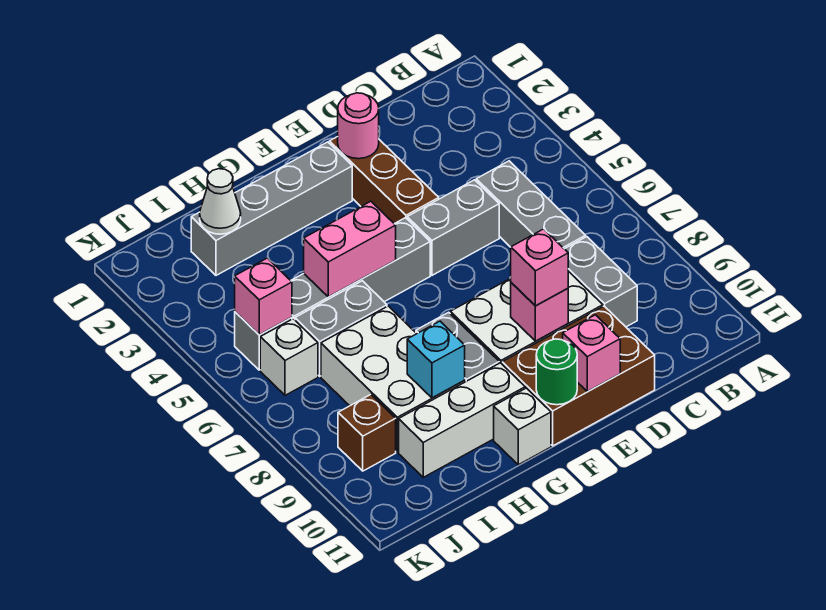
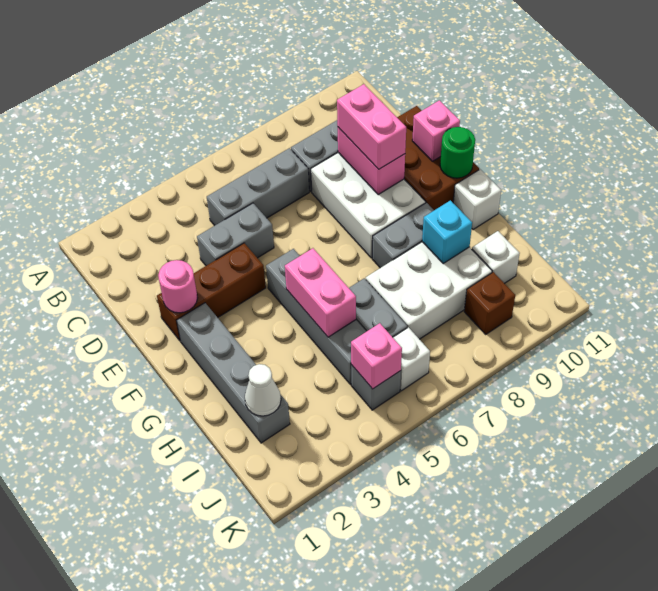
grey 1x2 brick [407,180,499,275] -> grey 1x2 brick turned to [197,203,274,266]
pink 1x1 brick [511,283,568,341] -> pink 1x2 brick [338,127,405,194]
pink 1x1 brick [511,229,568,306] -> pink 1x2 brick [337,84,406,169]
white 1x3 brick [399,363,525,477] -> white 1x1 brick [472,231,520,284]

